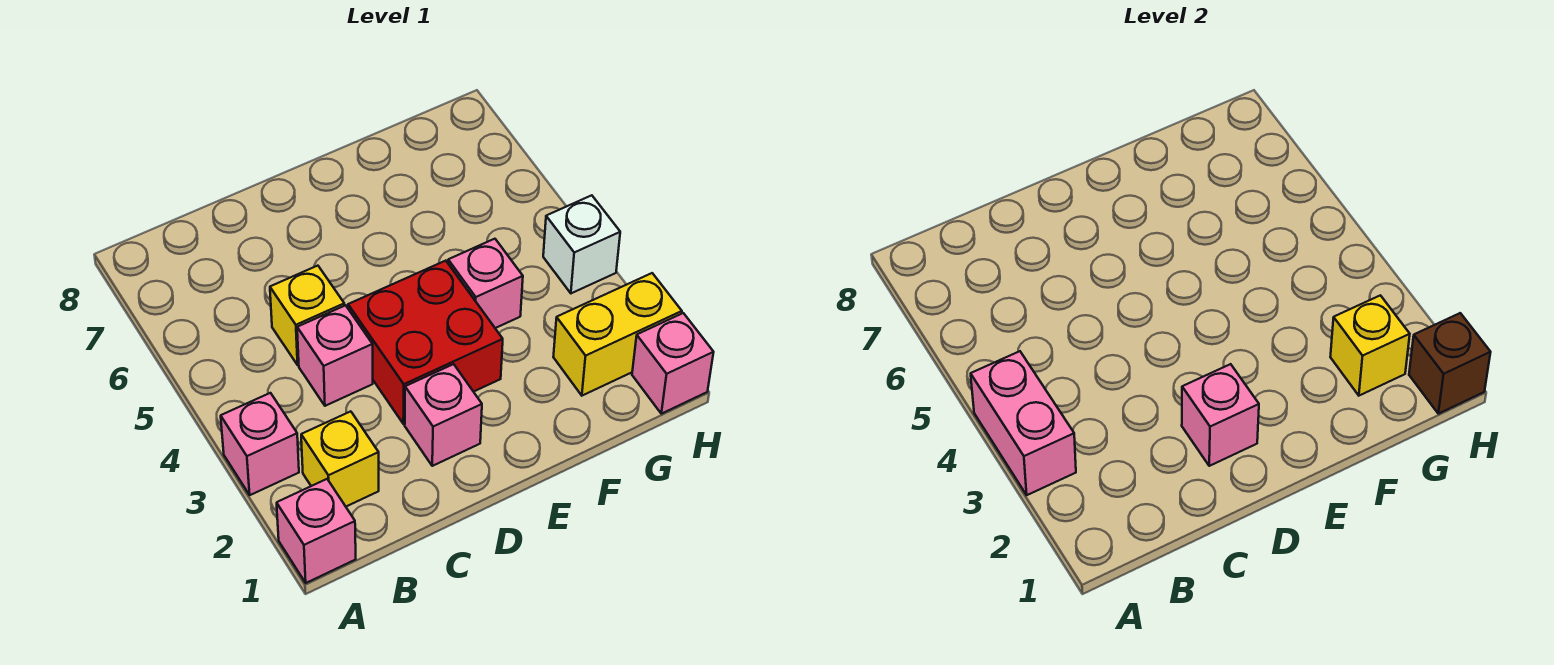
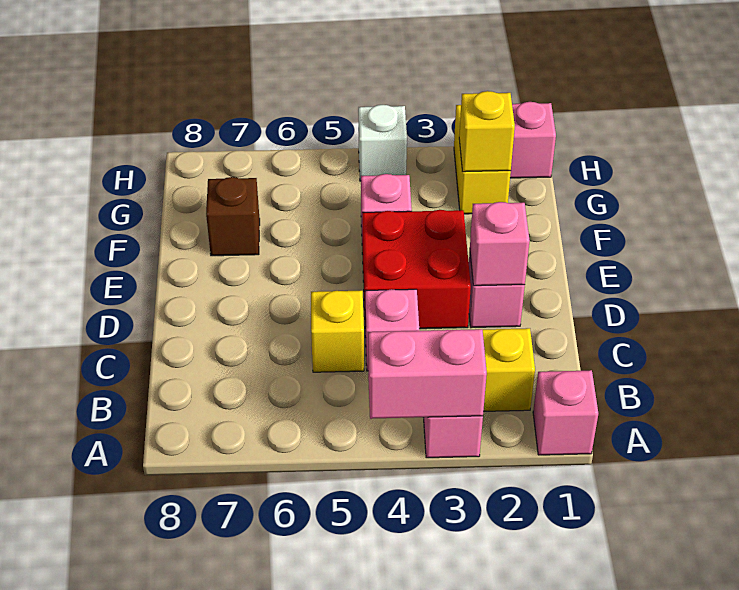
brown 1x1 brick [1409,313,1491,414] -> brown 1x1 brick moved to [206,177,260,256]

